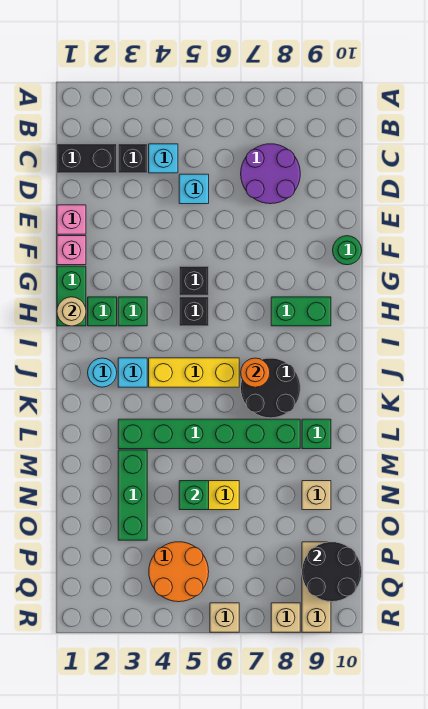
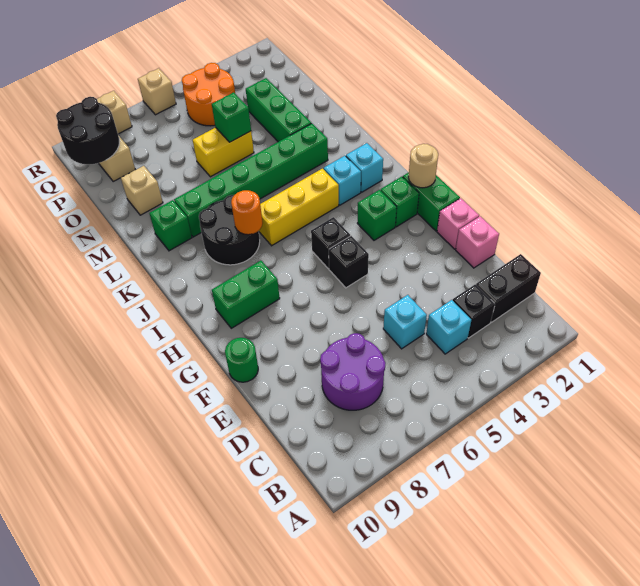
cyan 1x1 round brick [88,358,117,387] -> cyan 1x1 brick [346,143,383,192]

